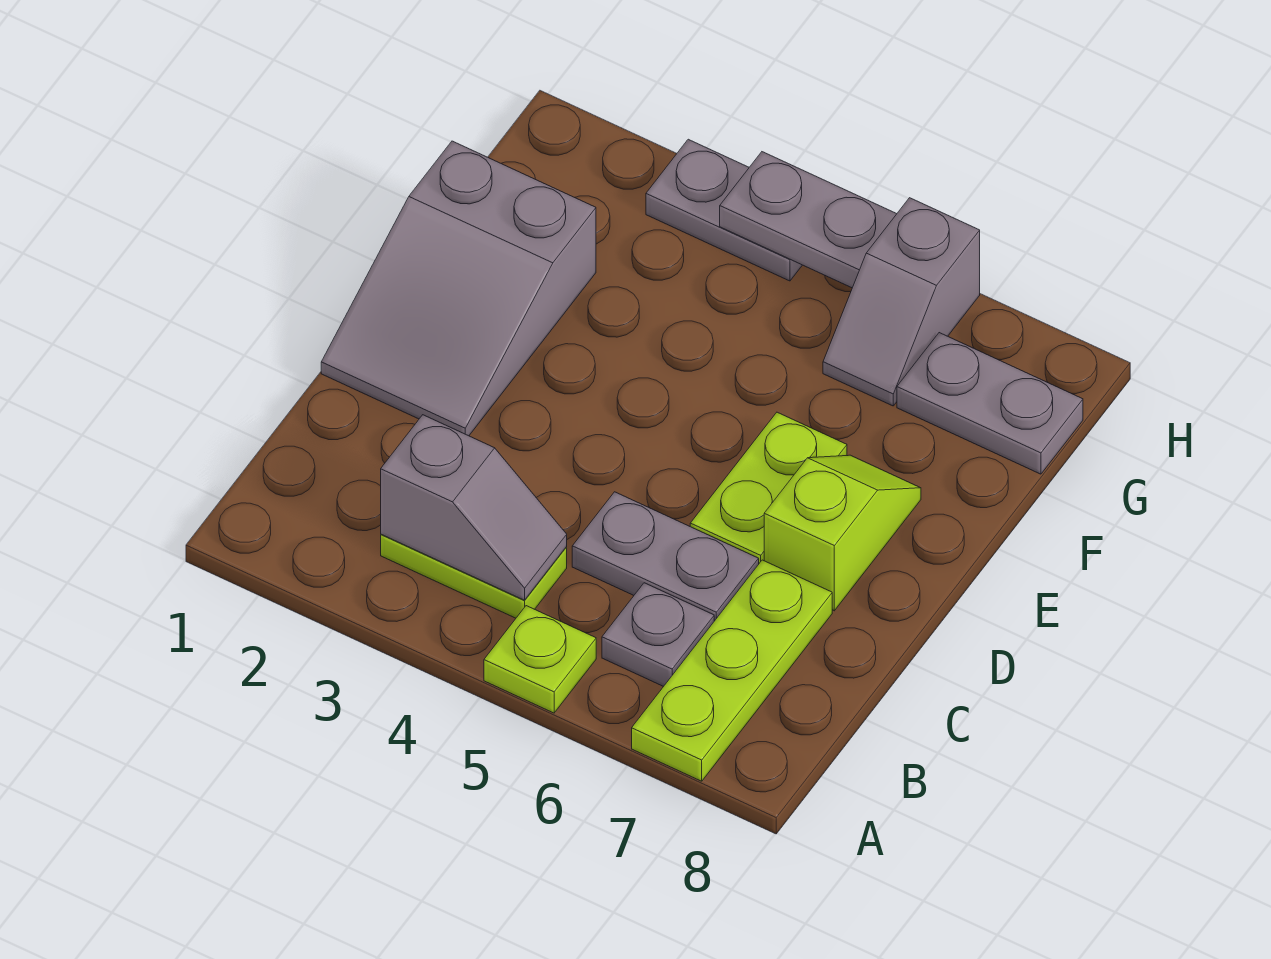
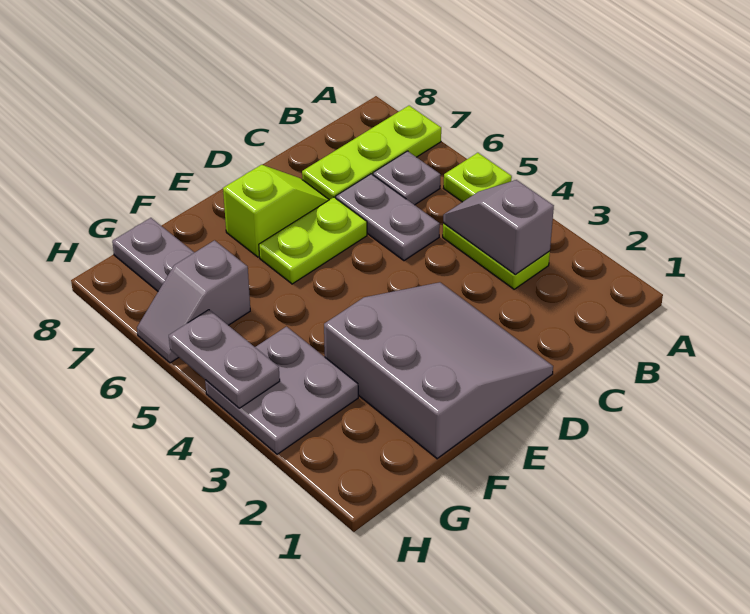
grey 2x3 slope [321,141,596,436] -> grey 3x3 slope [324,282,553,459]
lime 1x2 slope [764,455,921,611] -> lime 1x2 slope turned to [223,165,329,257]
grey 1x2 slope [823,198,980,406] -> grey 1x2 slope turned to [137,240,250,363]
grey 1x2 plate [646,139,802,281] -> grey 2x2 plate [205,327,358,454]

